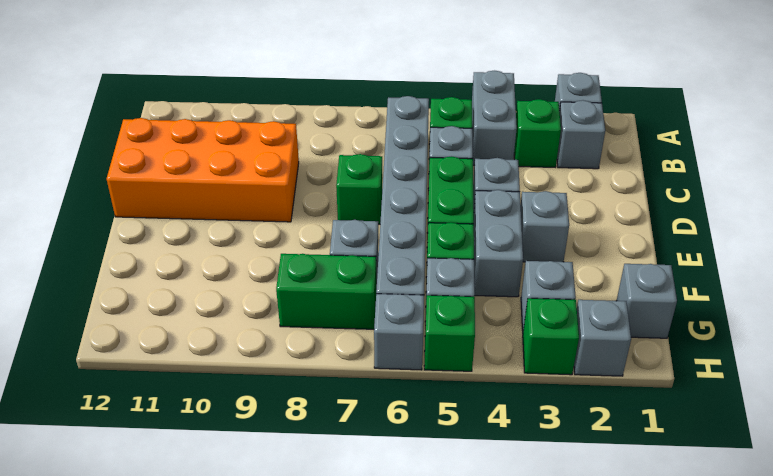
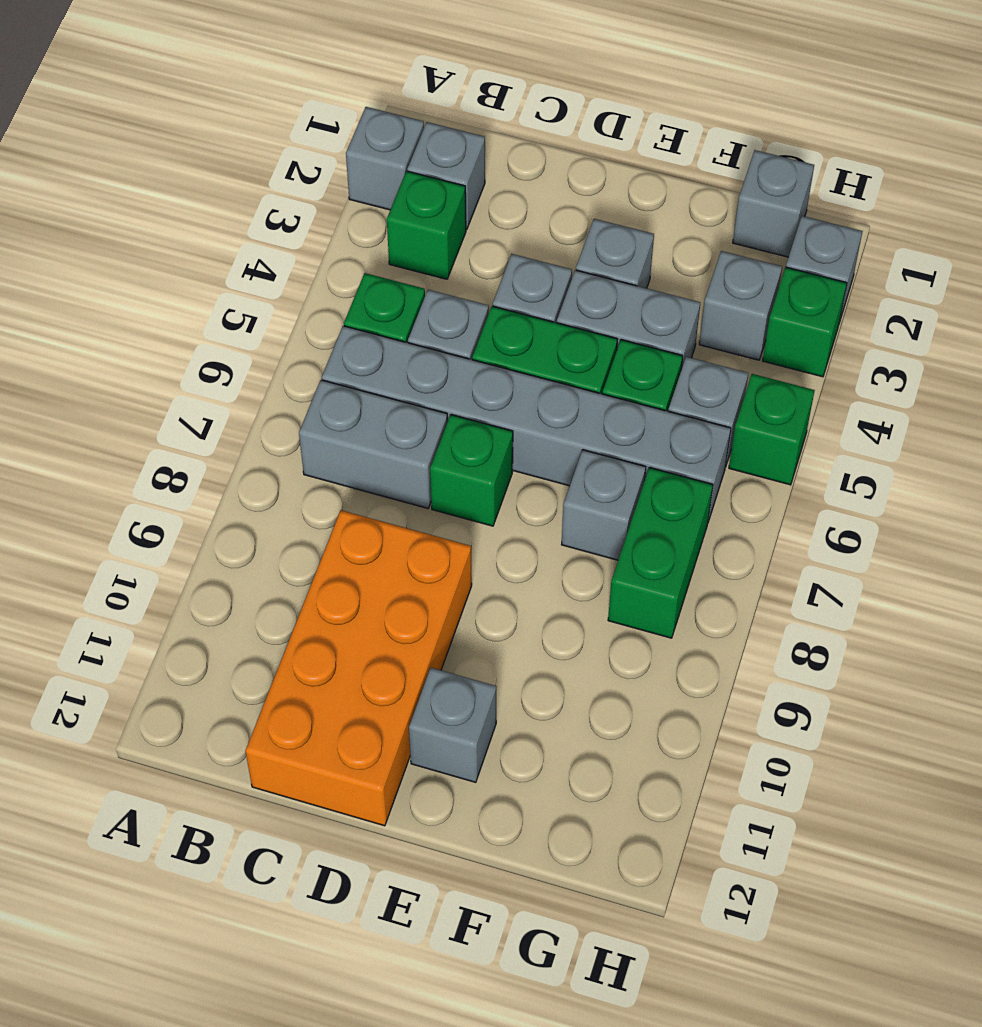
grey 1x2 brick [472,71,517,165] -> grey 1x2 brick moved to [299,380,448,508]
grey 1x1 brick [374,294,424,370] -> grey 1x1 brick moved to [409,668,496,782]

